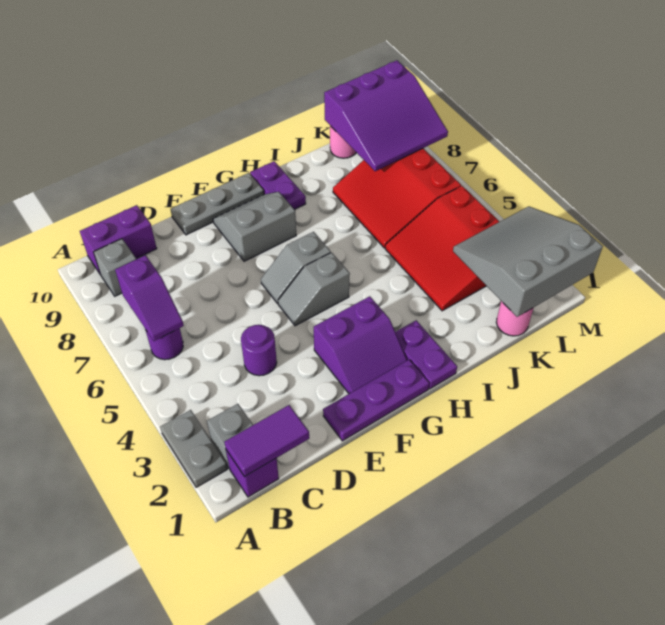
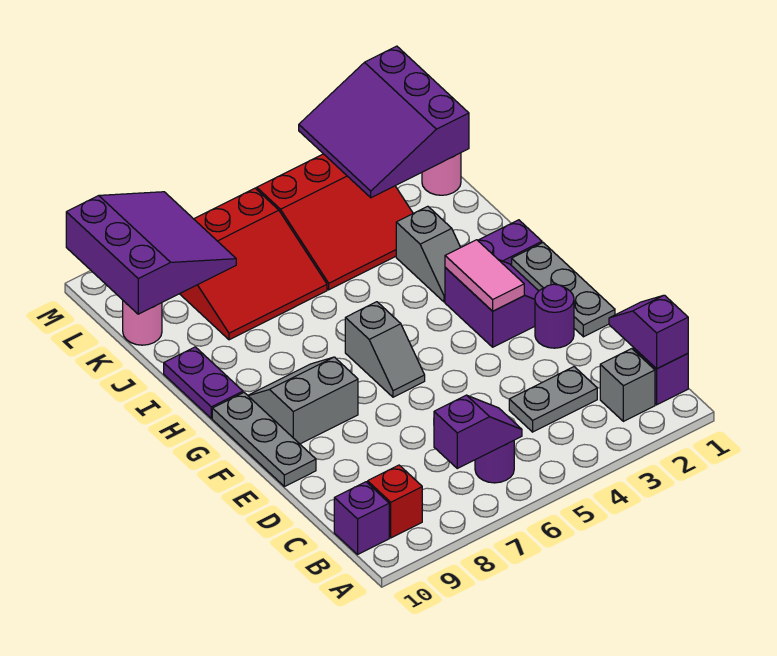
grey 1x2 plate [160,410,227,487] -> grey 1x2 plate moved to [509,367,597,432]
purple 1x2 tile [225,405,309,477] -> purple 1x2 slope [609,295,688,369]
grey 1x1 brick [94,239,136,296] -> red 1x1 brick [368,465,422,538]
purple 1x2 brick [80,205,157,275] -> purple 1x1 brick [334,482,389,554]
purple 1x1 round brick [241,325,277,376] -> purple 1x1 round brick moved to [535,284,574,348]
purple 1x3 plate [323,360,429,441] -> grey 1x3 plate [512,243,615,337]
none -> pink 1x2 tile [445,240,524,311]
grey 1x2 slope [278,252,350,326] -> grey 1x2 slope moved to [396,206,461,302]
grey 2x2 slope [213,192,296,261] -> grey 2x2 slope turned to [248,357,358,444]
purple 1x2 plate [250,161,306,210] -> purple 1x2 plate turned to [164,347,243,418]
grey 3x3 slope [453,206,603,317] -> purple 3x3 slope [299,46,469,198]

